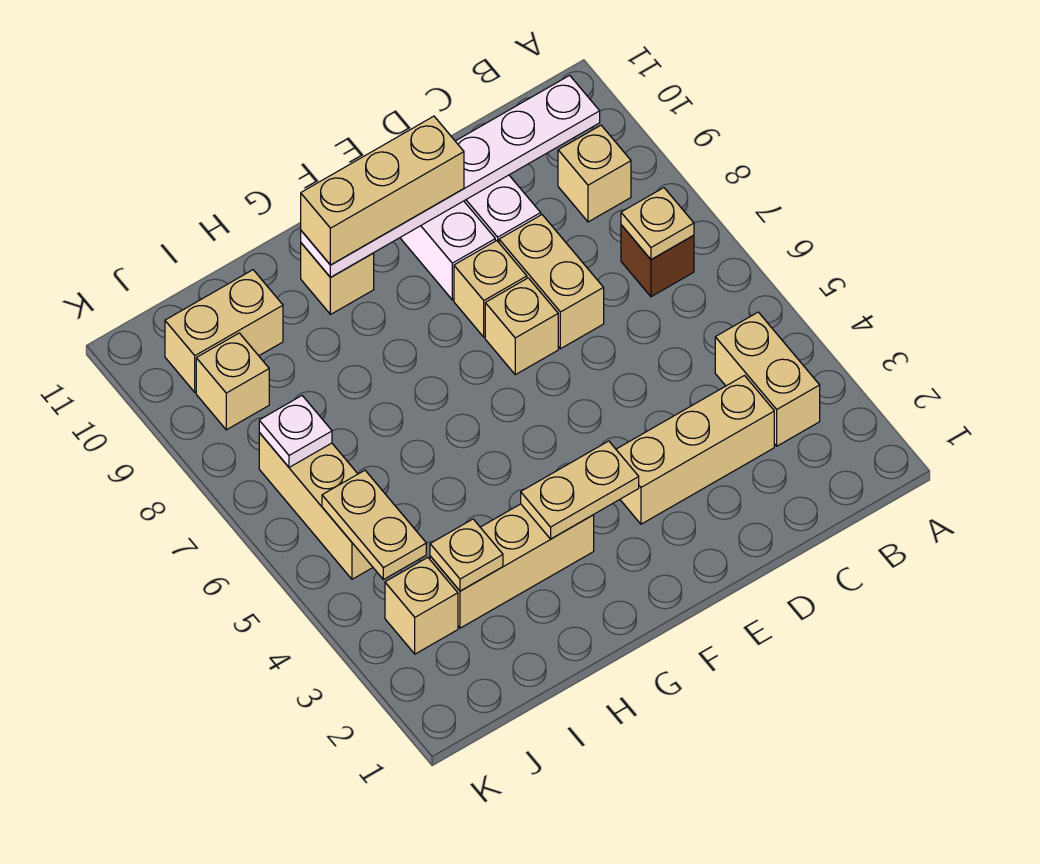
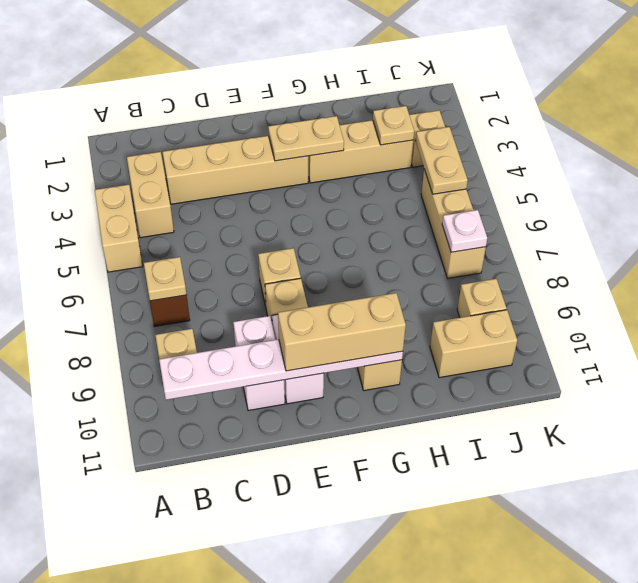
tan 1x3 brick [616,376,774,524] -> tan 1x4 brick [163,136,308,204]
tan 1x2 brick [499,215,604,349] -> tan 1x2 brick moved to [95,185,143,272]

